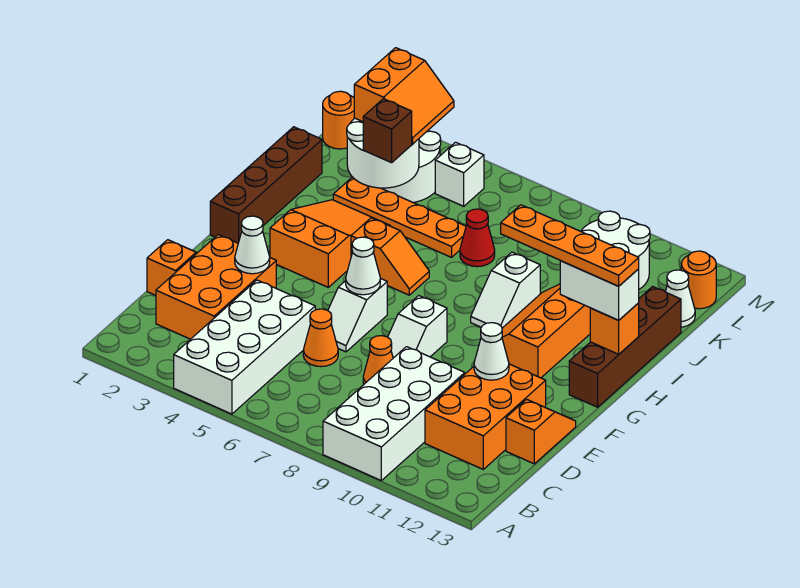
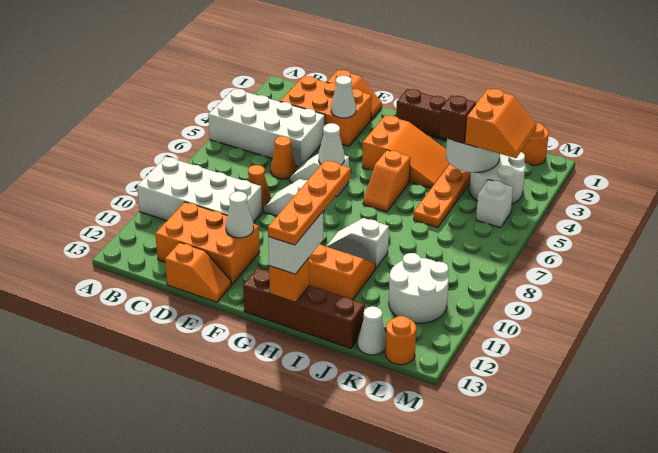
red 1x1 cone [460,209,495,267] -> none
orange 2x2 slope [354,48,454,144] -> orange 2x2 slope turned to [465,89,537,158]

